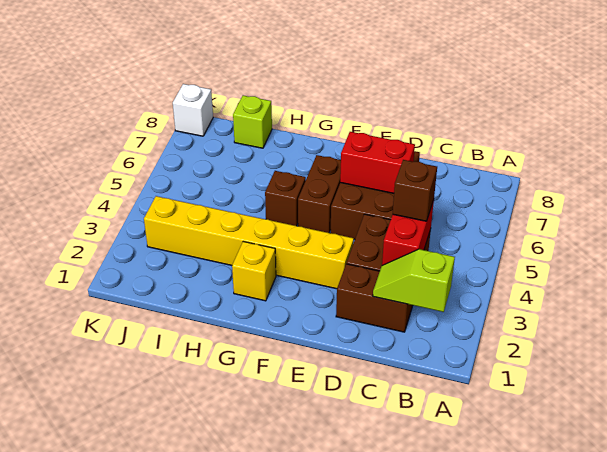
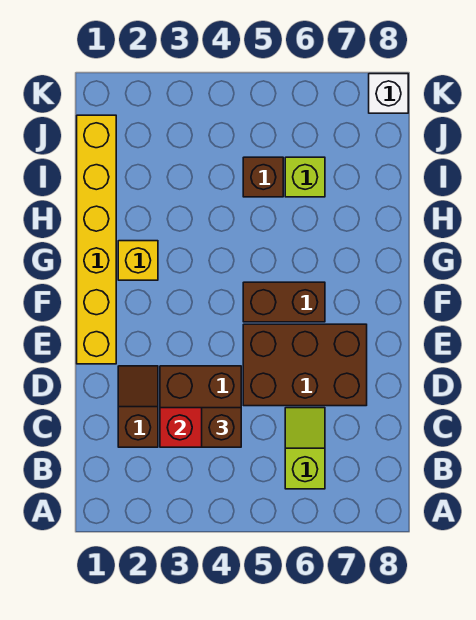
lime 1x2 slope [373,249,455,312] -> lime 1x2 slope moved to [285,408,325,489]
brown 1x2 brick [336,264,413,332] -> brown 1x2 slope [118,366,158,447]
red 1x2 brick [340,132,415,193] -> none
yellow 1x6 brick [144,196,354,289] -> yellow 1x6 brick moved to [77,115,116,364]
brown 1x1 brick [265,171,306,226] -> brown 1x1 brick moved to [243,157,283,197]
lime 1x1 brick [233,95,272,148] -> lime 1x1 brick moved to [285,157,325,197]

